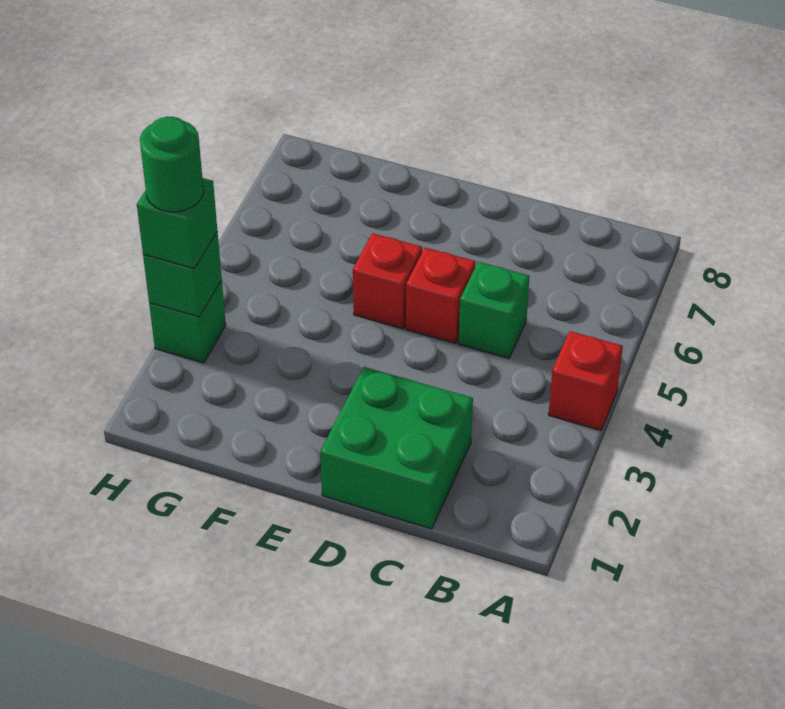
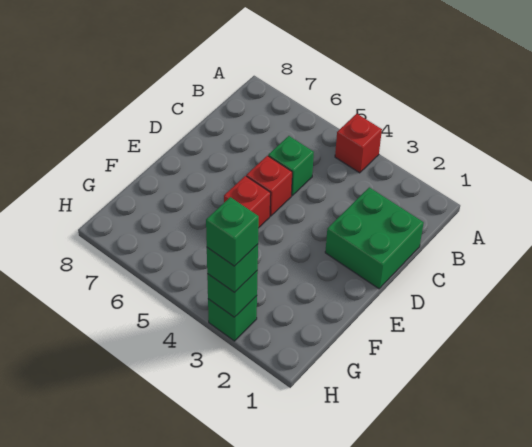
green 1x1 round brick [140,117,204,212] -> green 1x1 brick [206,197,259,266]

